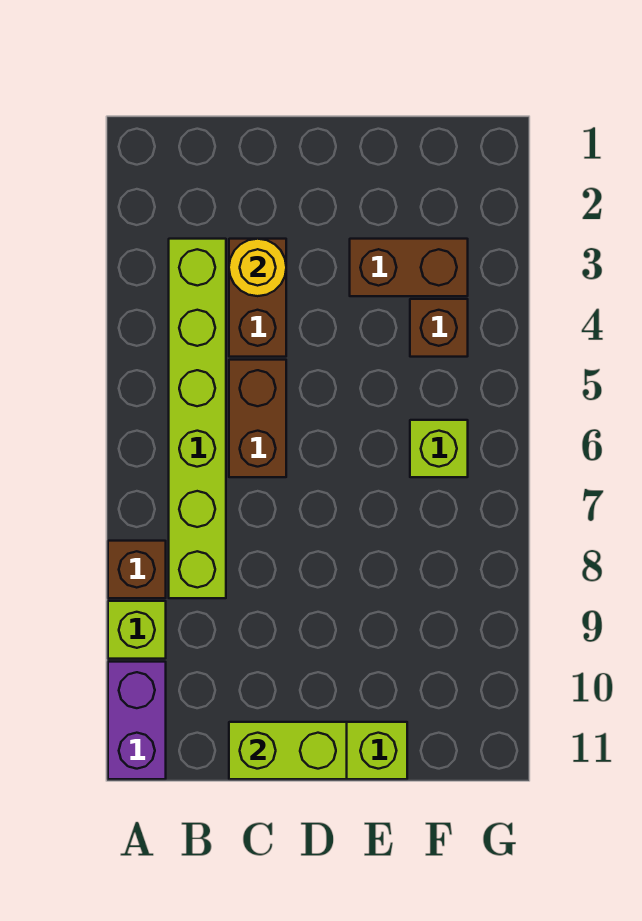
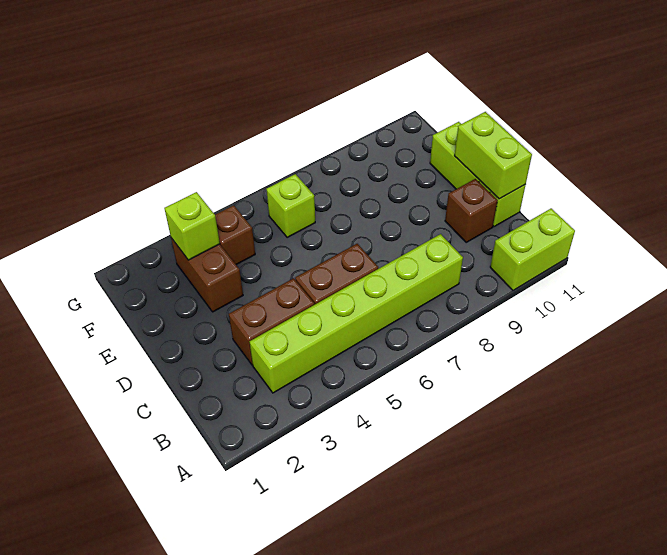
brown 1x1 brick [108,541,166,598] -> brown 1x1 brick moved to [445,179,498,242]
lime 1x1 brick [108,601,166,659] -> lime 1x1 brick moved to [164,192,220,260]
purple 1x2 brick [108,662,166,779] -> lime 1x2 brick [490,208,575,290]
yellow 1x1 round brick [229,239,286,296] -> none

